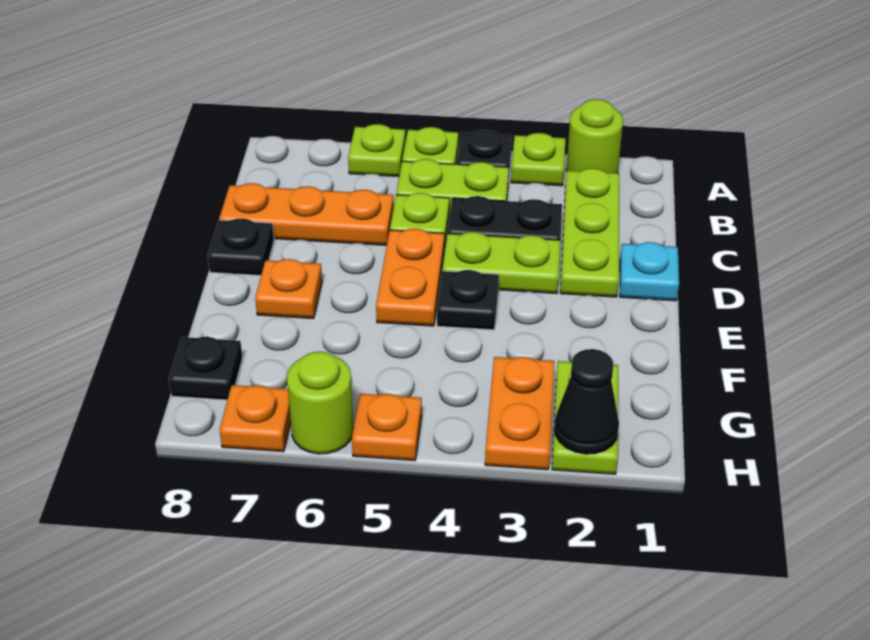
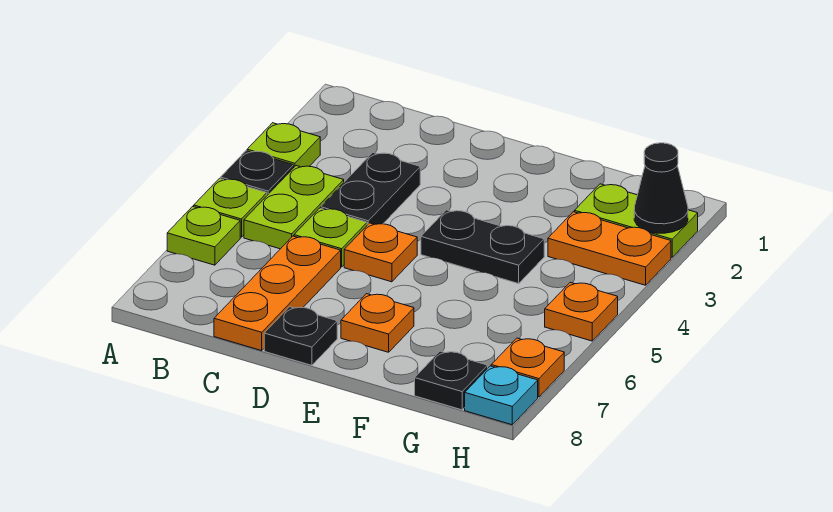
lime 1x1 round brick [566,99,623,173] -> none
lime 1x3 plate [560,168,619,297] -> none
cyan 1x1 plate [620,242,679,301] -> cyan 1x1 plate moved to [465,366,538,425]
lime 1x2 plate [442,232,560,293] -> none
orange 1x2 plate [376,229,444,326] -> orange 1x1 plate [344,223,417,282]
black 1x1 plate [437,270,499,330] -> black 1x2 plate [421,210,544,284]
lime 1x1 round brick [287,352,354,454] -> none

